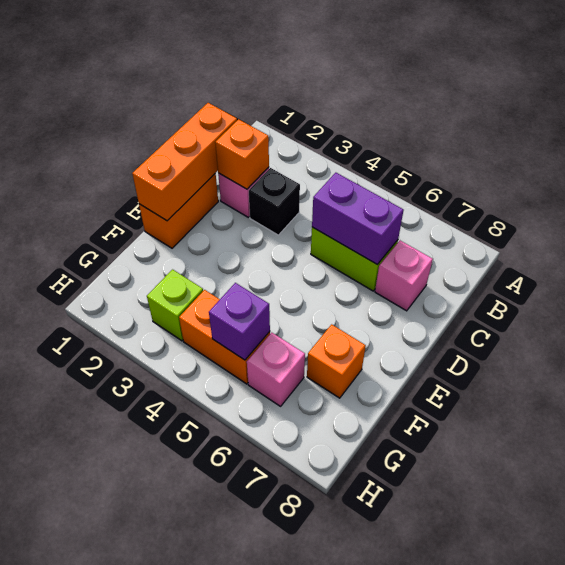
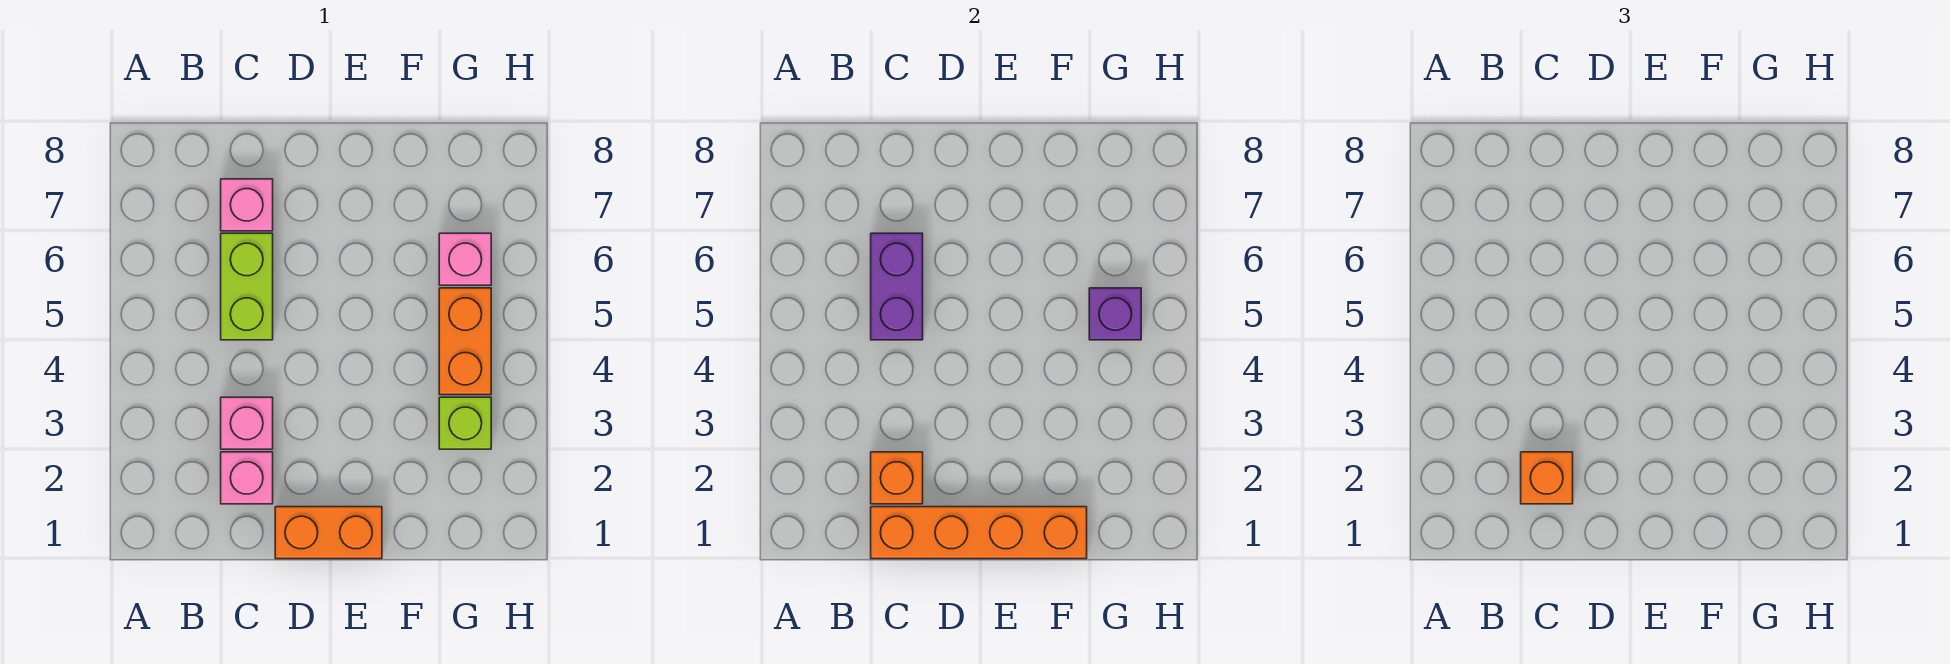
orange 1x3 brick [132,103,237,221] -> orange 1x4 brick [871,507,1087,559]
black 1x1 brick [249,168,300,235] -> pink 1x1 brick [221,397,273,449]
orange 1x1 brick [307,324,366,398] -> orange 1x1 brick moved to [1521,452,1573,504]

